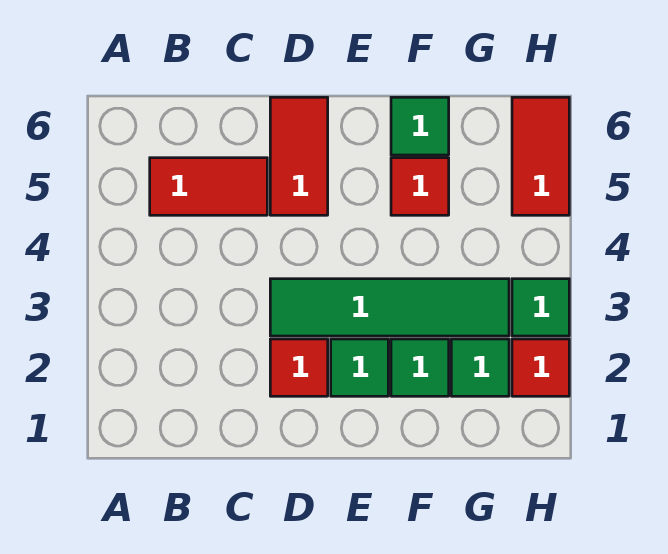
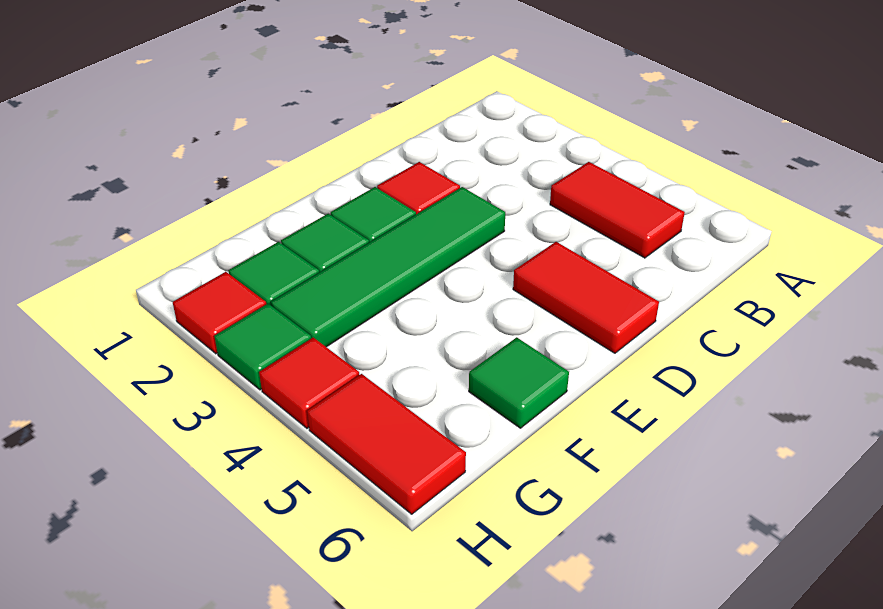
red 1x2 tile [150,158,267,215] -> red 1x2 tile turned to [550,162,685,258]
red 1x1 tile [391,158,449,215] -> red 1x1 tile moved to [259,338,359,428]

